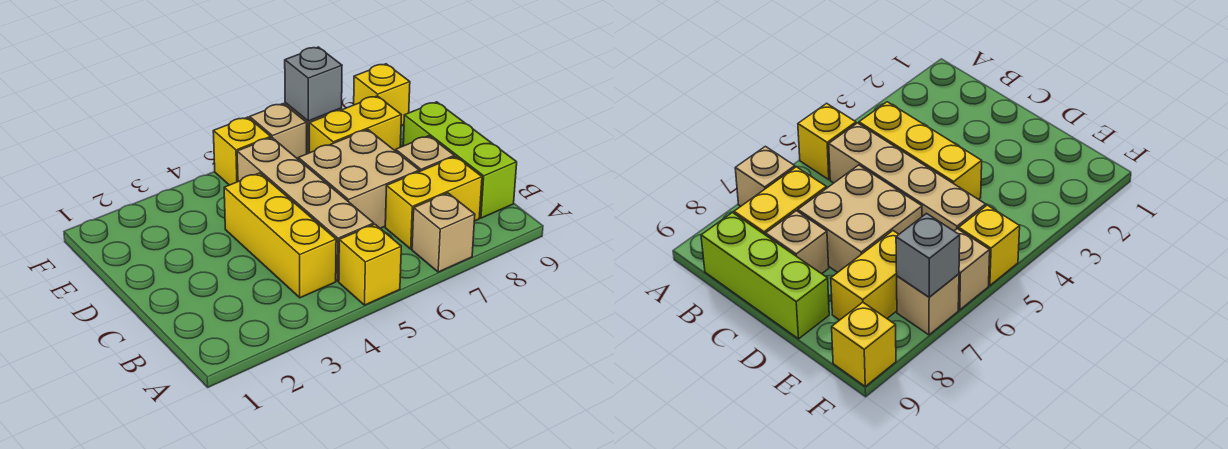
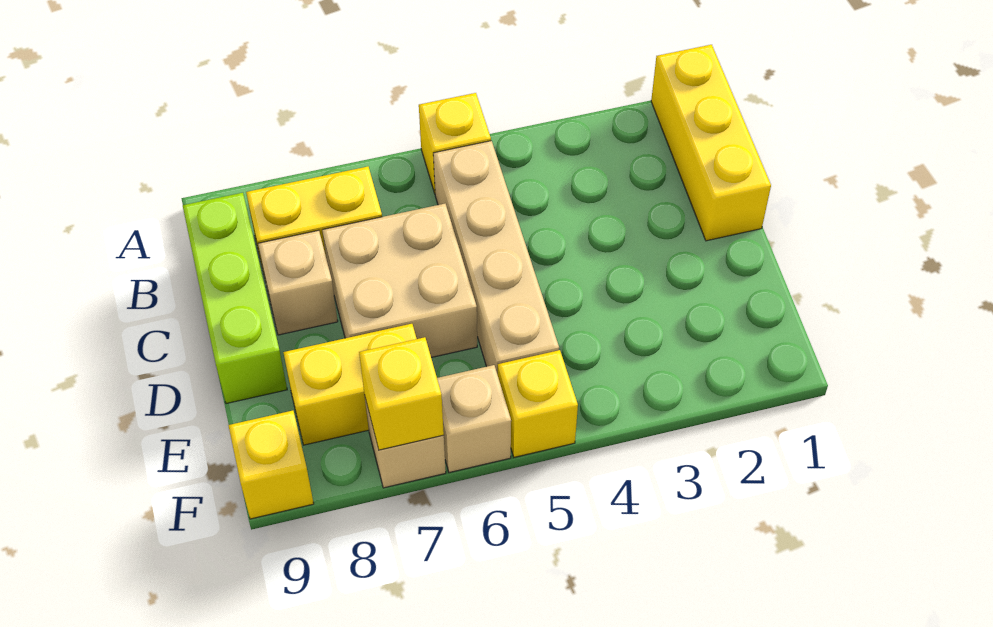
tan 1x1 brick [412,193,475,272] -> none
yellow 1x3 brick [224,173,336,298] -> yellow 1x3 brick moved to [651,45,771,241]
grey 1x1 brick [285,47,342,121] -> yellow 1x1 brick [359,337,444,450]

